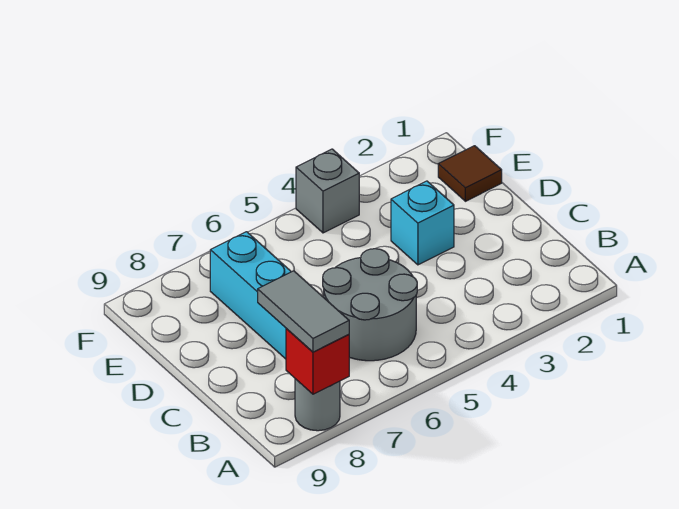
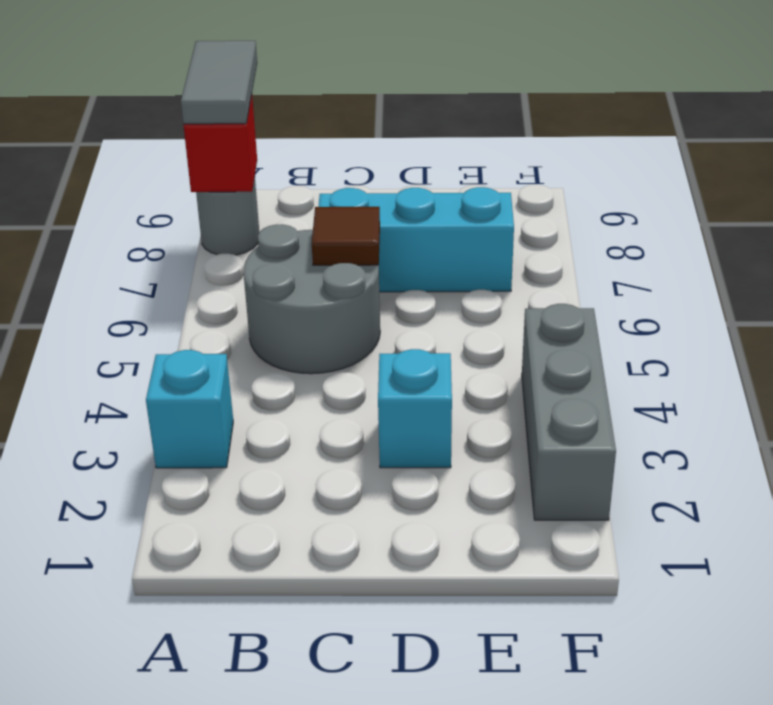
none -> cyan 1x1 brick [146,350,233,468]
grey 1x2 tile [258,271,349,352] -> grey 1x2 tile turned to [181,41,257,124]
brown 1x1 tile [438,146,502,201] -> brown 1x1 tile moved to [312,207,380,265]
grey 1x1 brick [296,149,359,233] -> grey 1x3 brick [522,304,616,520]

